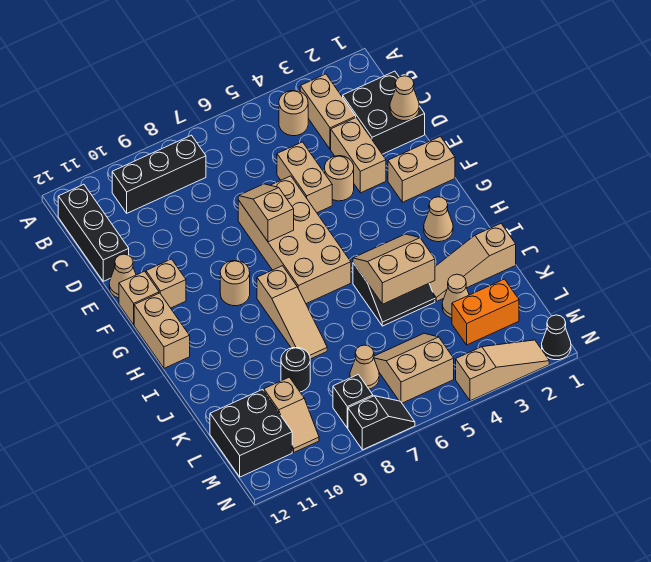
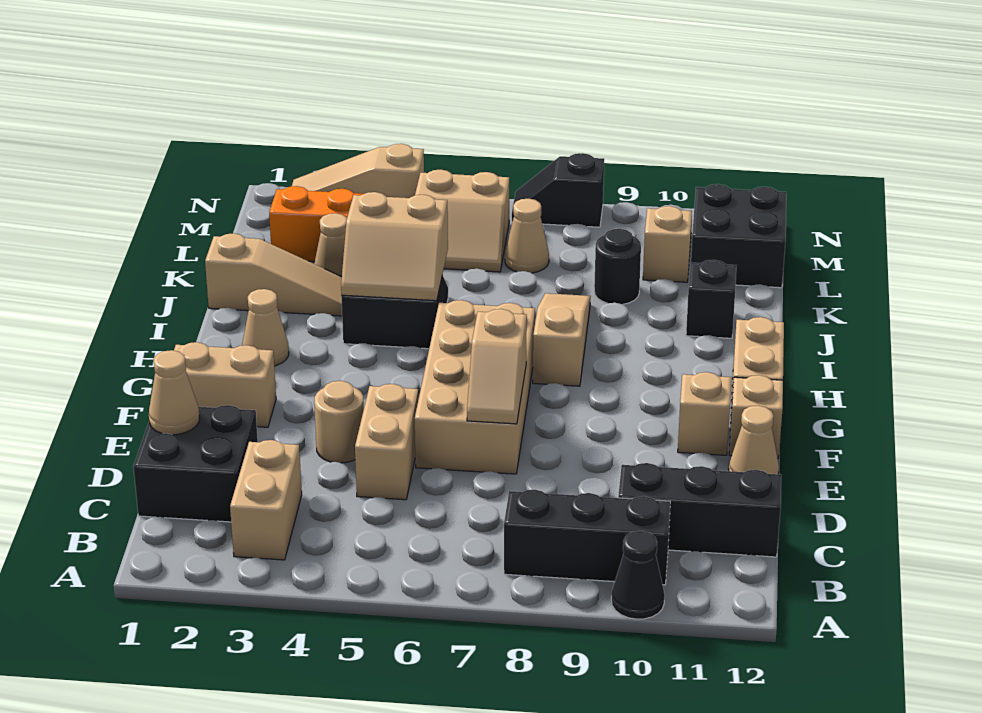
tan 1x1 round brick [279,91,308,136] -> none
black 1x3 brick [58,184,129,281] -> black 1x3 brick turned to [618,463,781,557]
tan 1x2 brick [331,118,386,193] -> none
tan 1x1 round brick [220,261,250,306] -> none
black 1x1 brick [333,374,373,428] -> black 1x1 brick moved to [686,260,736,338]
black 1x1 cone [542,315,571,360] -> black 1x1 cone moved to [611,531,665,619]

